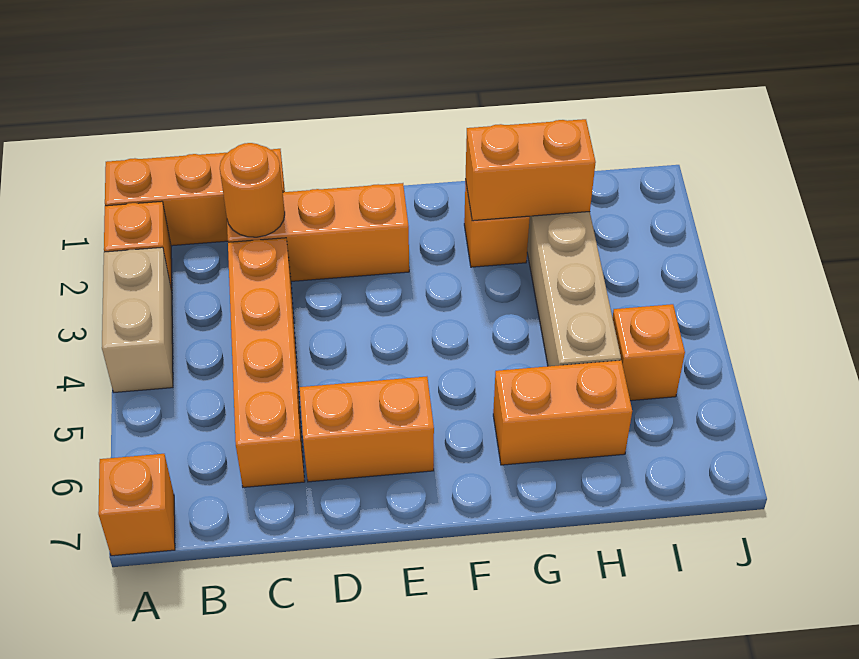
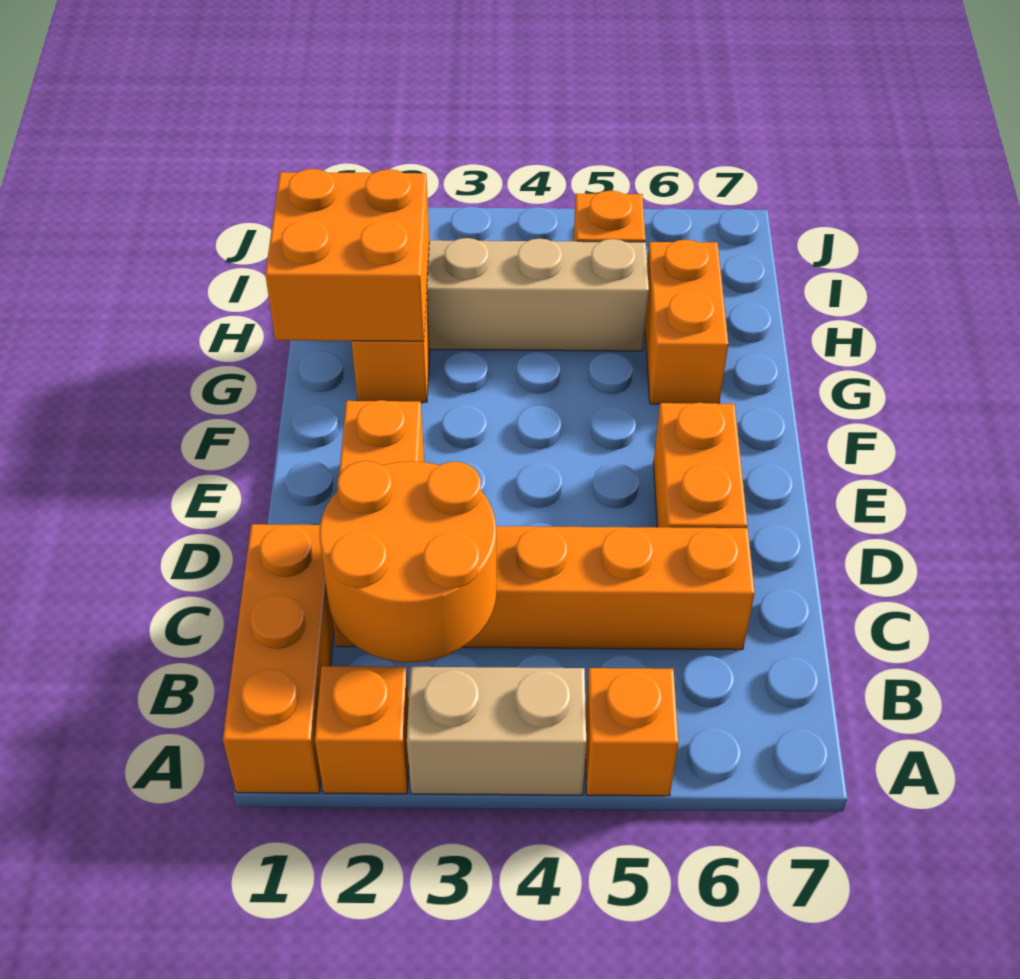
orange 1x1 brick [98,454,175,556] -> orange 1x1 brick moved to [585,668,678,796]
orange 1x1 round brick [220,143,285,237] -> orange 2x2 round brick [320,461,496,662]
orange 1x2 brick [466,119,596,221] -> orange 2x2 brick [265,169,429,341]

